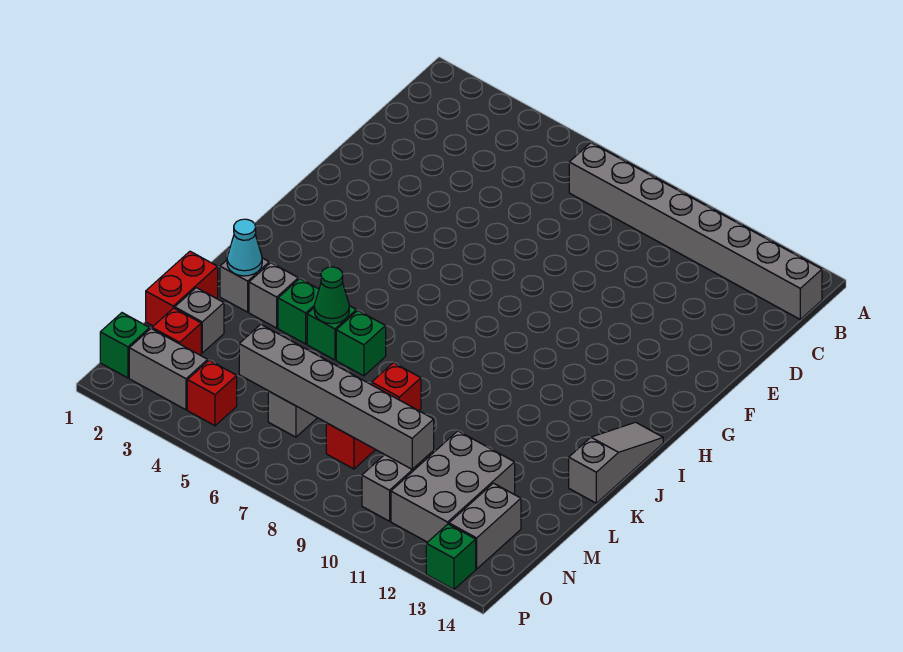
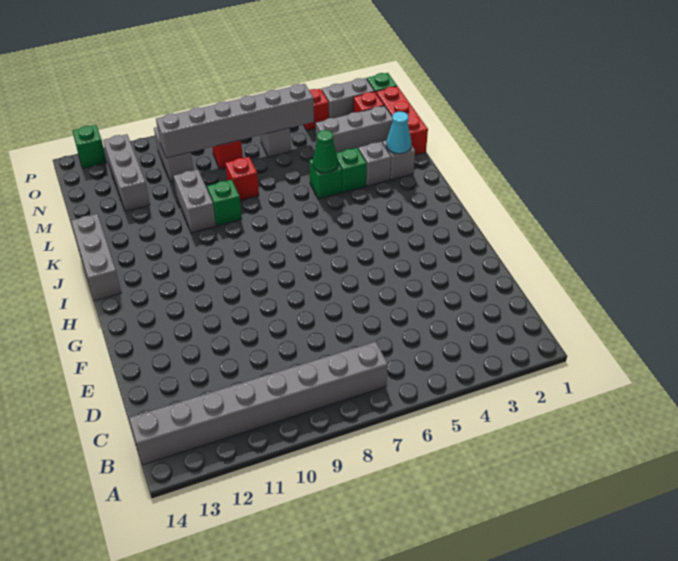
grey 1x3 slope [569,422,663,503] -> grey 1x3 brick [71,214,121,301]
green 1x1 brick [336,311,386,376] -> green 1x1 brick moved to [207,180,242,226]
red 1x2 brick [146,251,218,326] -> red 1x3 brick [376,86,428,155]
grey 1x1 brick [175,288,224,353] -> grey 1x3 brick [316,106,392,153]
grey 2x3 brick [391,431,515,542] -> grey 1x3 brick [103,134,150,211]
grey 1x2 brick [449,483,521,569] -> grey 1x2 brick moved to [174,170,216,233]

